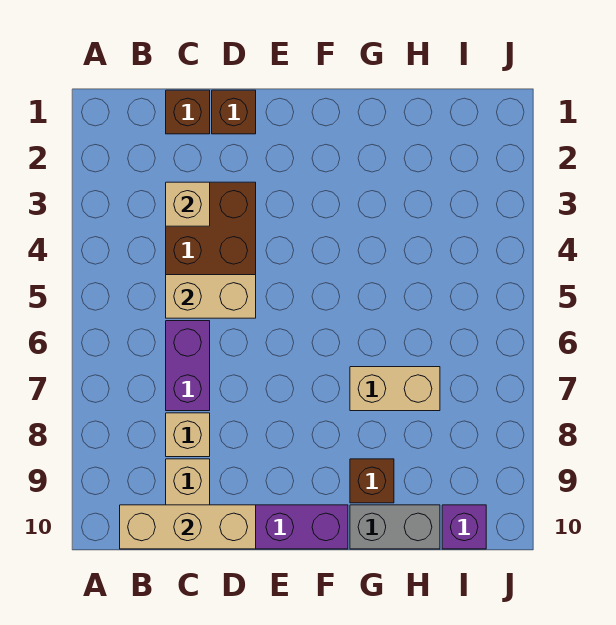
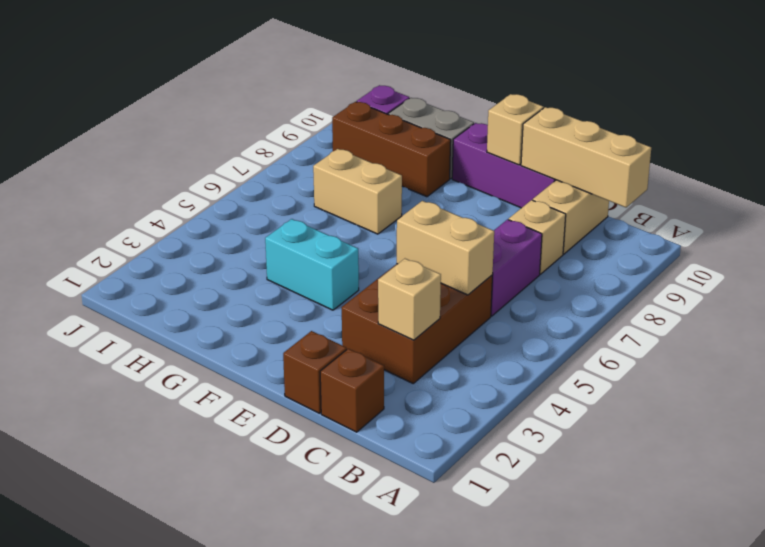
none -> tan 1x1 brick [487,94,543,165]
none -> cyan 1x2 brick [265,219,359,310]
brown 1x1 brick [350,459,394,503] -> brown 1x3 brick [332,102,451,197]

